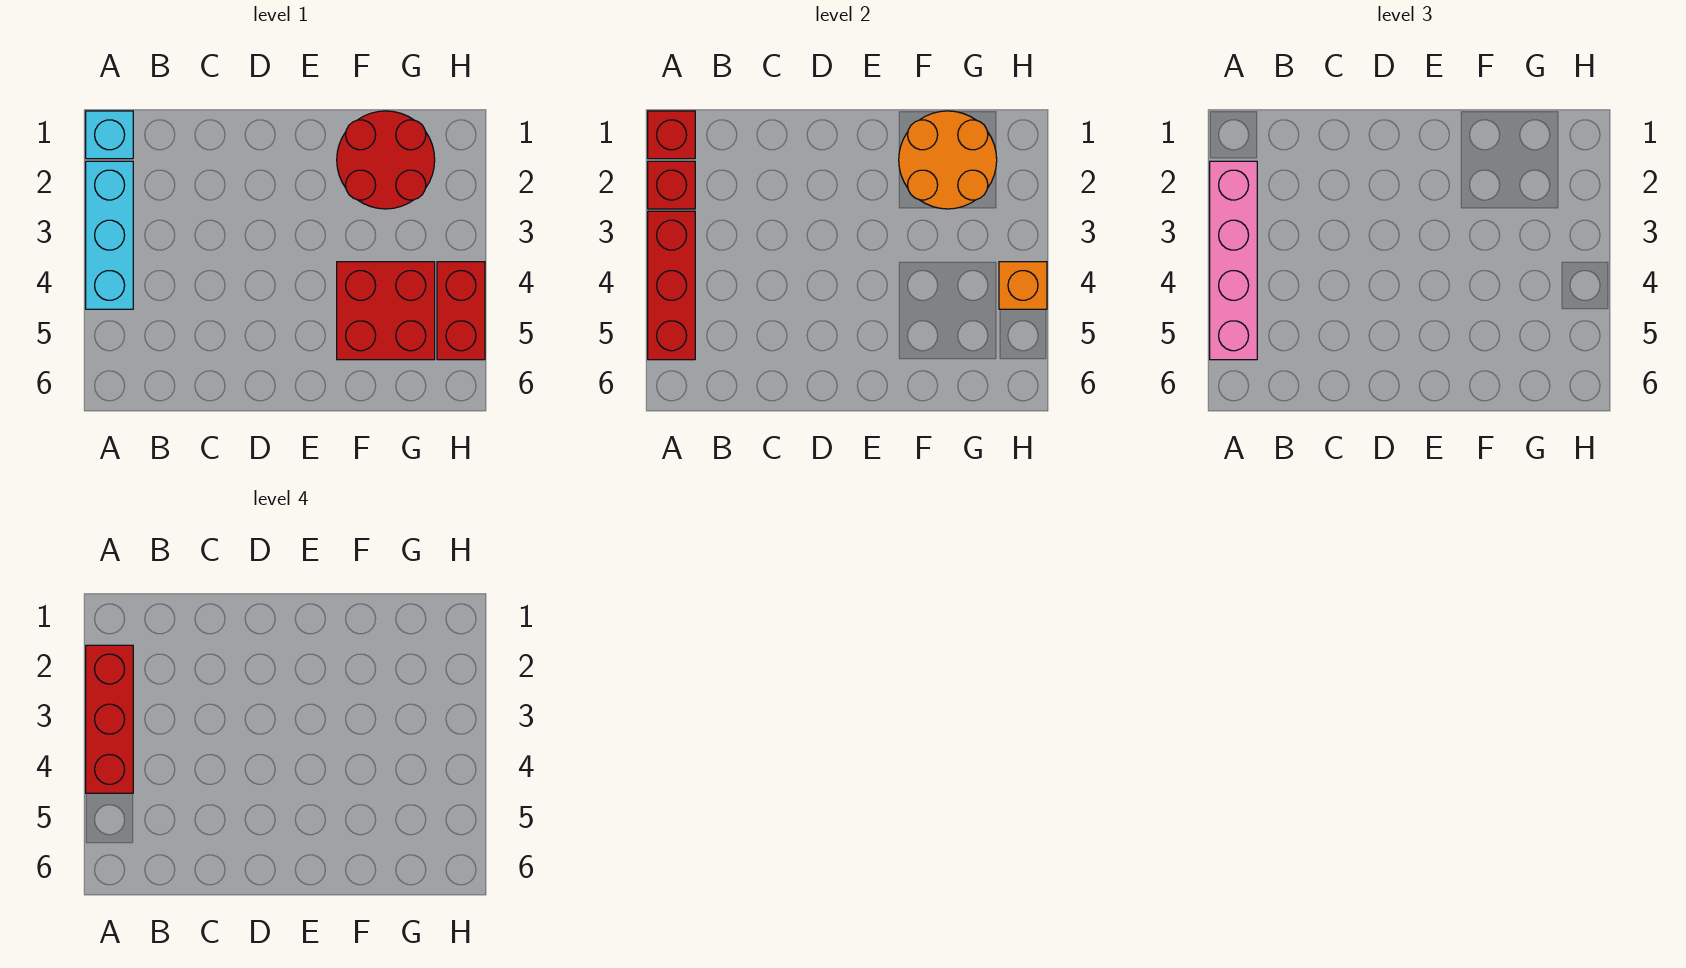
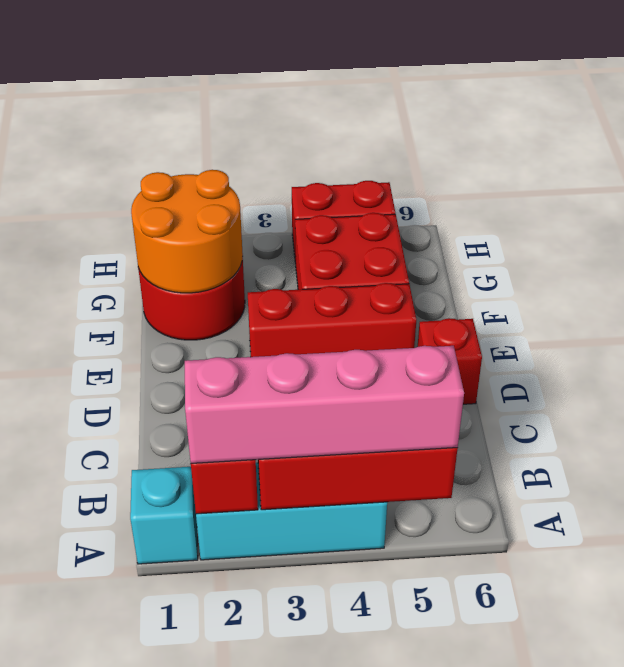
red 1x1 brick [648,111,695,159] -> red 1x1 brick moved to [418,318,482,404]
red 1x3 brick [86,645,133,793] -> red 1x3 brick moved to [248,283,416,357]
orange 1x1 brick [999,262,1047,309] -> none

